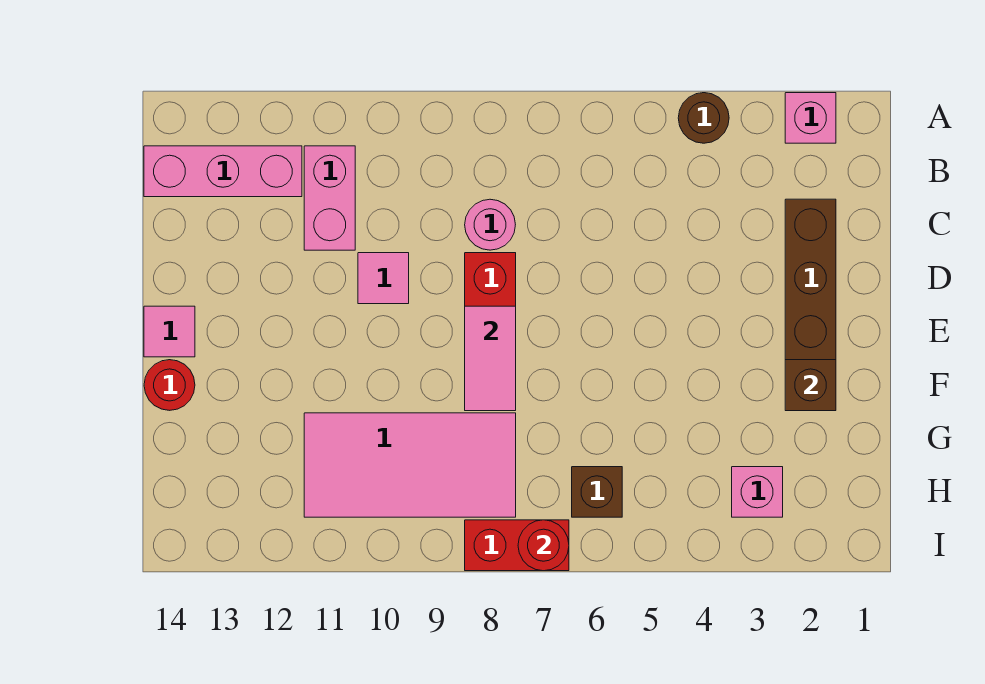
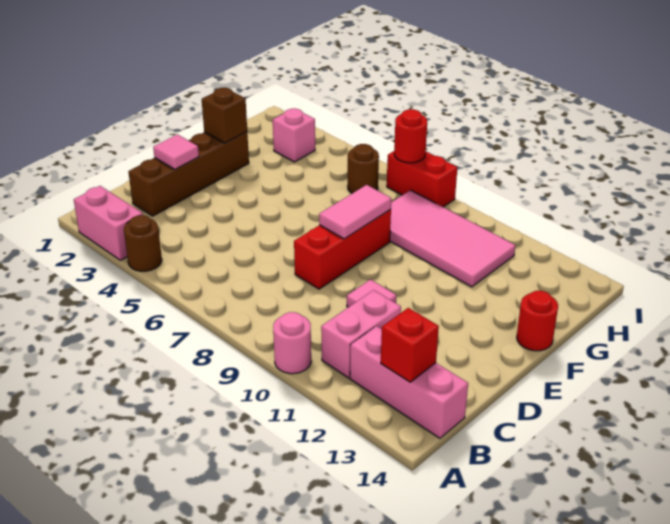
pink 1x1 brick [785,93,836,143] -> pink 1x2 brick [74,186,143,260]
none -> red 1x1 brick [381,308,439,382]
pink 1x1 round brick [465,199,515,250] -> pink 1x1 round brick moved to [273,312,311,374]
pink 1x1 tile [144,306,195,357] -> pink 1x1 tile moved to [153,134,199,169]
brown 1x1 brick [572,467,622,517] -> brown 1x1 round brick [348,144,379,193]

